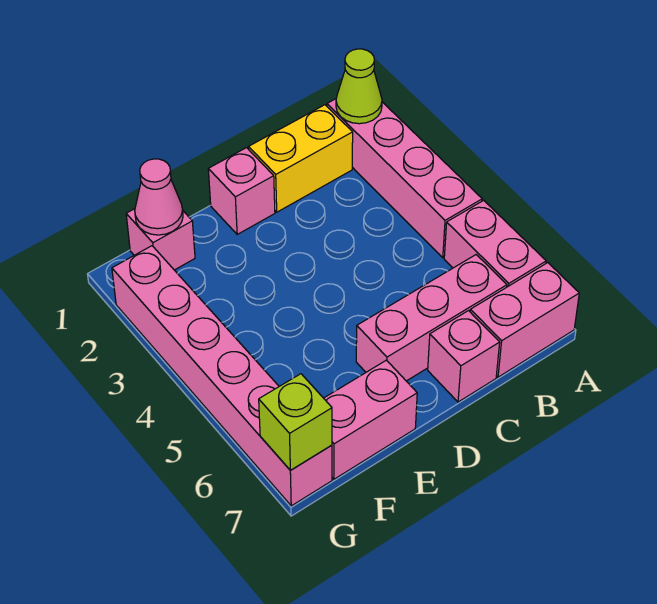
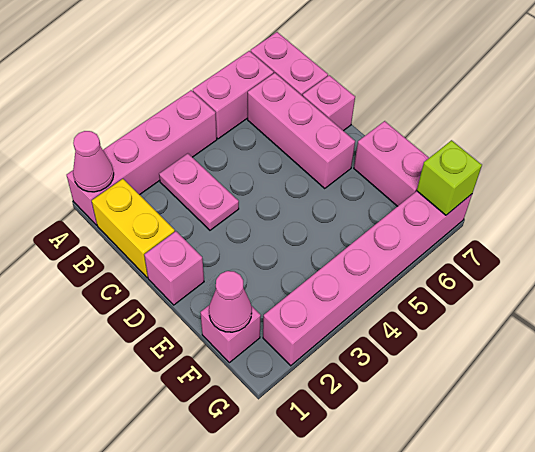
lime 1x1 cone [336,49,382,124] -> pink 1x1 cone [73,131,114,192]
none -> pink 1x2 plate [159,153,239,230]

